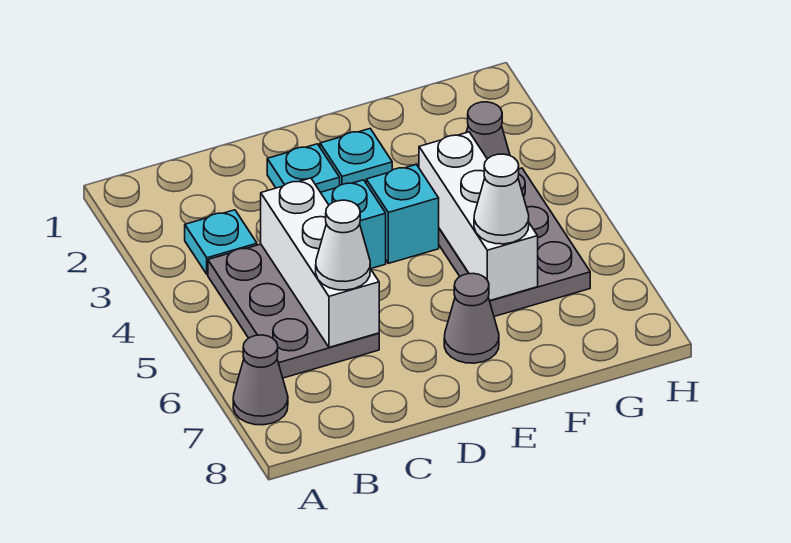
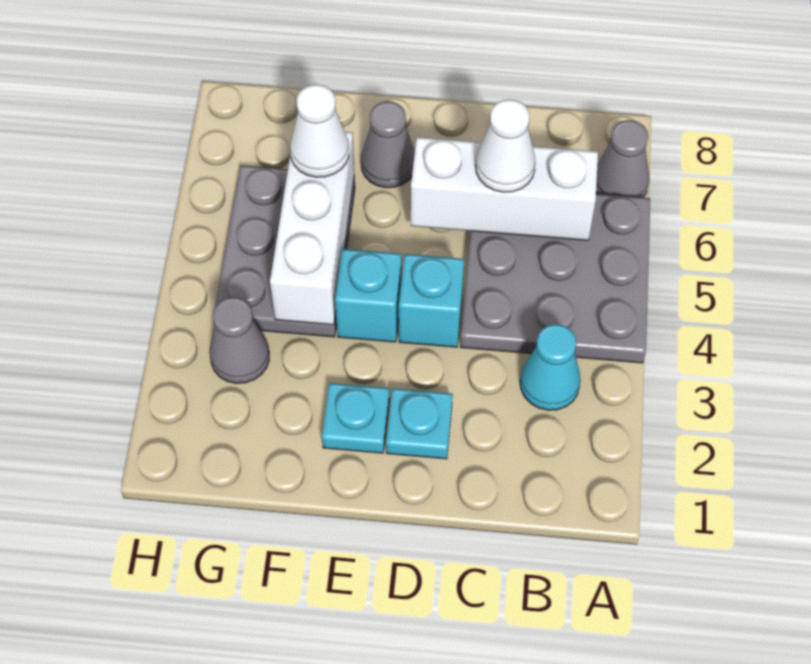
cyan 1x1 plate [185,210,257,274] -> cyan 1x1 cone [520,324,581,410]
grey 2x3 plate [208,244,379,378] -> grey 3x3 plate [460,194,650,363]
white 1x3 brick [261,178,379,347] -> white 1x3 brick turned to [411,137,598,240]

